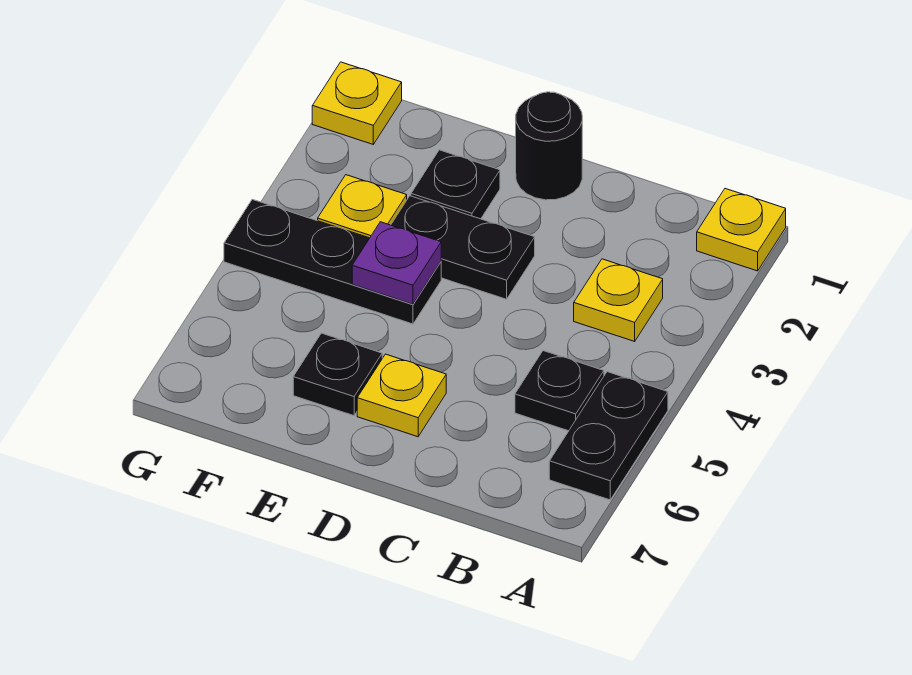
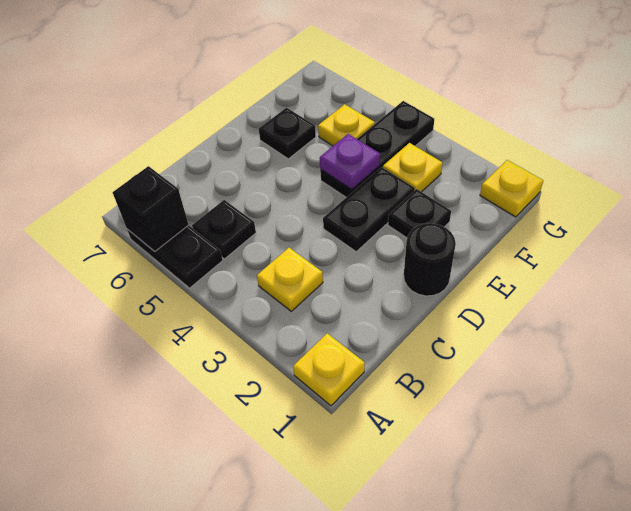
none -> black 1x1 brick [113,166,189,251]
yellow 1x1 plate [357,354,446,437] -> yellow 1x1 plate moved to [318,104,375,146]

